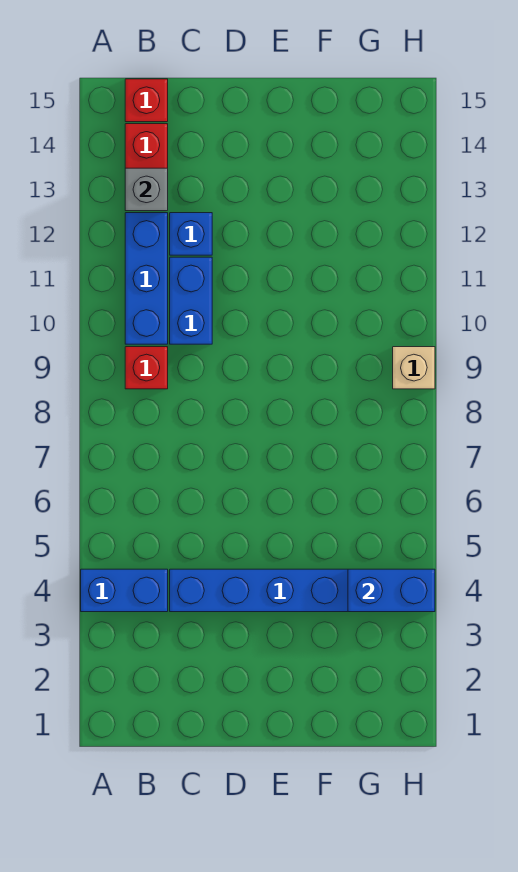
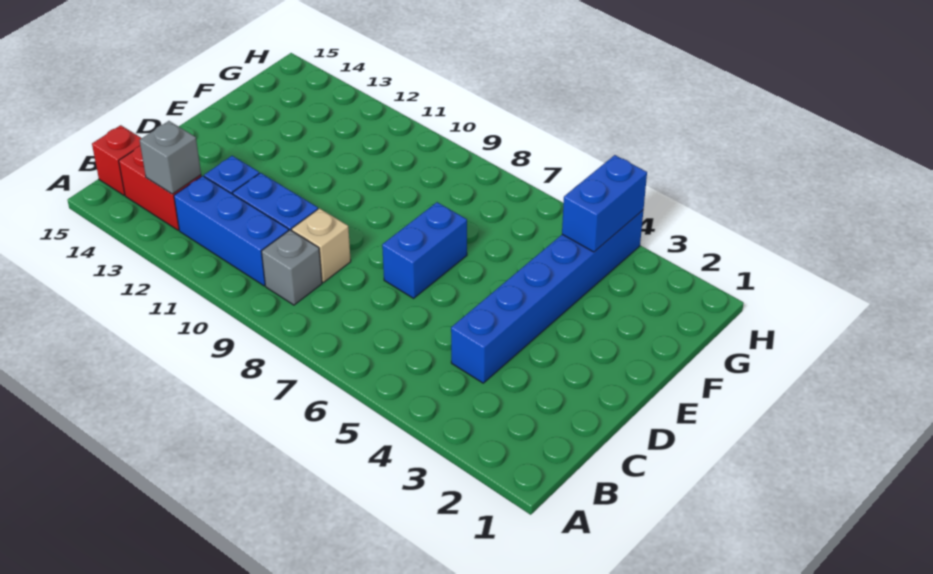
blue 1x2 brick [81,569,168,612] -> blue 1x2 brick moved to [382,202,467,298]
red 1x1 brick [125,347,168,389] -> grey 1x1 brick [261,230,322,305]
tan 1x1 brick [393,347,435,389] -> tan 1x1 brick moved to [292,208,351,282]

